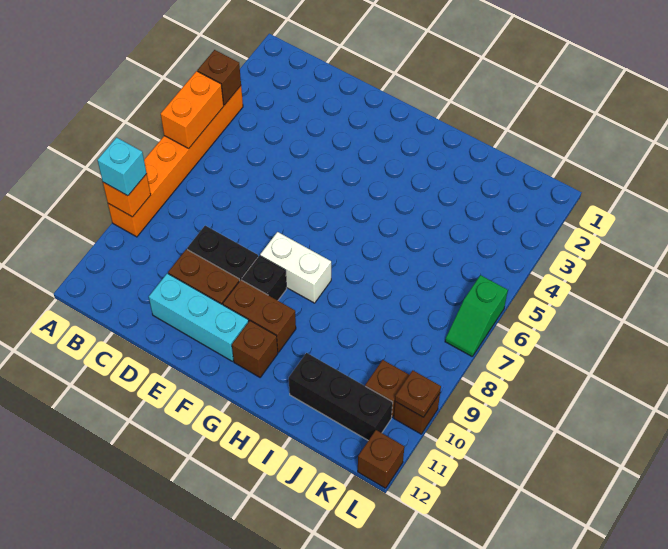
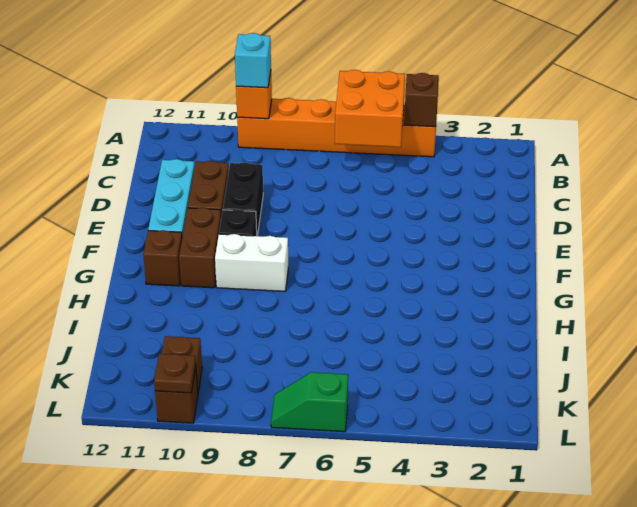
orange 1x2 brick [161,71,224,148] -> orange 2x2 brick [335,70,405,147]
white 1x2 brick [260,232,331,303] -> white 1x2 brick turned to [215,234,288,291]
black 1x3 brick [289,353,393,441] -> none
brown 1x1 brick [358,430,404,488] -> none

